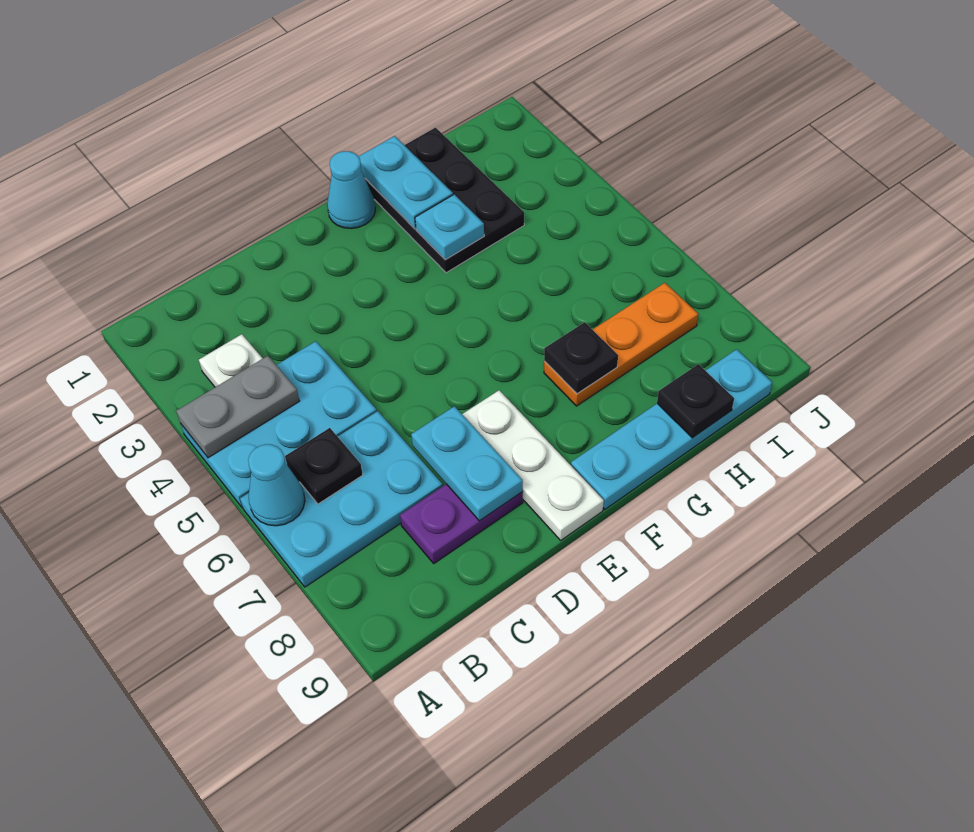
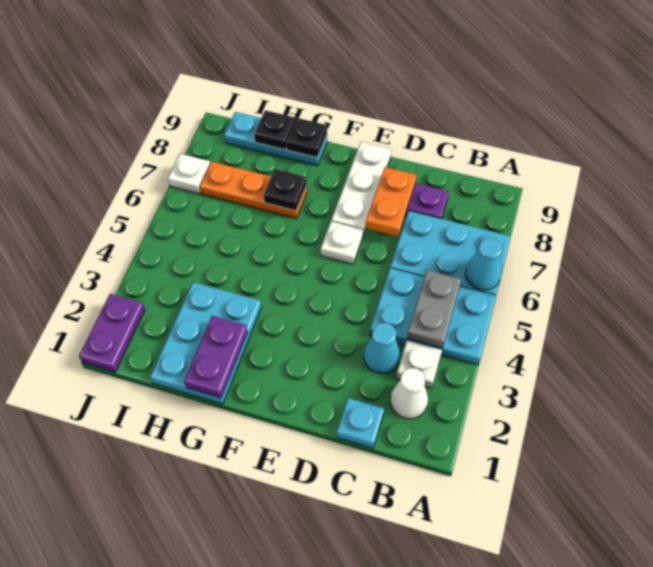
grey 1x2 plate [176,356,299,458] -> grey 1x2 plate turned to [407,270,461,348]
none -> white 1x1 cone [390,368,428,419]
black 1x1 plate [285,428,363,504] -> black 1x1 plate moved to [286,118,327,157]
cyan 1x2 plate [411,406,523,521] -> orange 1x2 plate [365,167,417,237]
none -> white 1x1 plate [321,221,363,264]
cyan 1x1 cone [327,151,375,229] -> cyan 1x1 cone moved to [364,323,400,374]
cyan 1x4 plate [571,349,772,509] -> cyan 1x3 plate [224,112,327,166]
black 2x3 plate [365,128,524,273] -> cyan 2x3 plate [150,282,261,404]
cyan 1x2 plate [359,136,453,229] -> purple 1x2 plate [184,316,248,398]
cyan 1x1 plate [415,194,484,260] -> cyan 1x1 plate moved to [337,398,384,448]
none -> purple 1x2 plate [79,294,145,372]
none -> white 1x1 plate [168,154,210,194]

